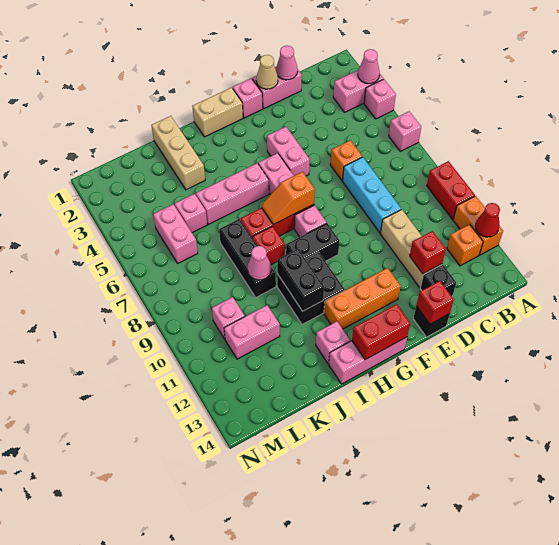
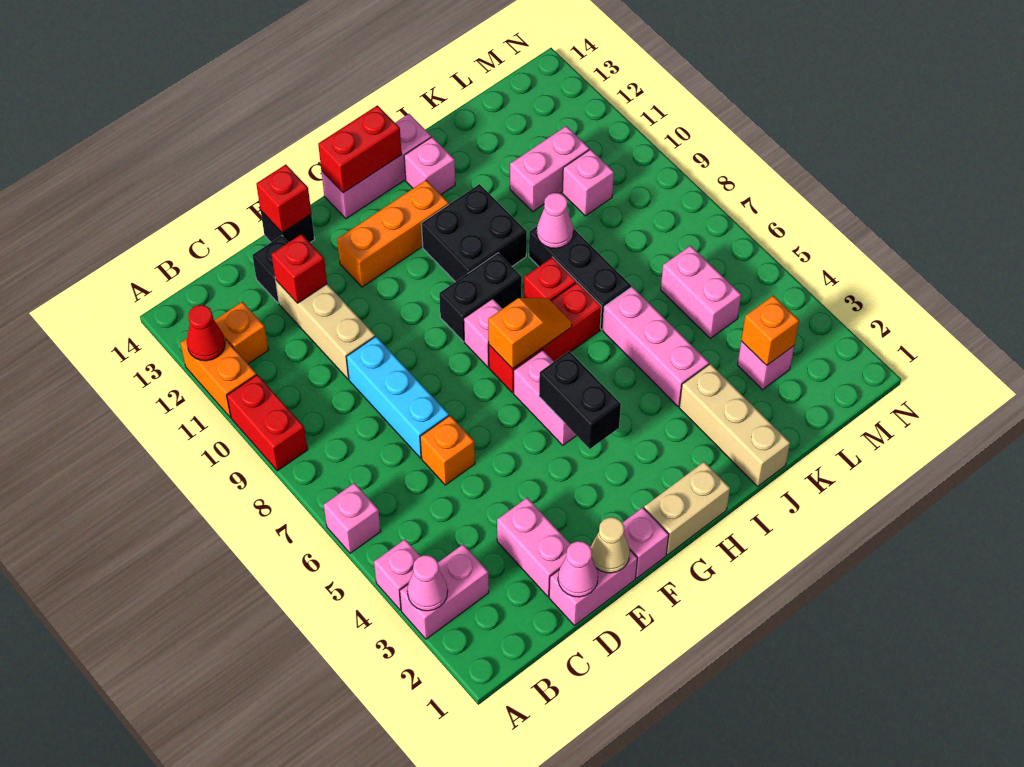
pink 1x2 brick [267,127,310,176] -> pink 1x2 brick moved to [497,498,570,597]
pink 1x3 brick [196,163,269,224] -> pink 1x3 brick turned to [603,287,709,406]
black 1x2 brick [277,249,324,311] -> black 1x2 brick moved to [539,351,621,449]
pink 1x1 brick [175,194,207,233] -> pink 1x1 brick moved to [738,341,794,390]
none -> orange 1x1 brick [741,295,799,365]

